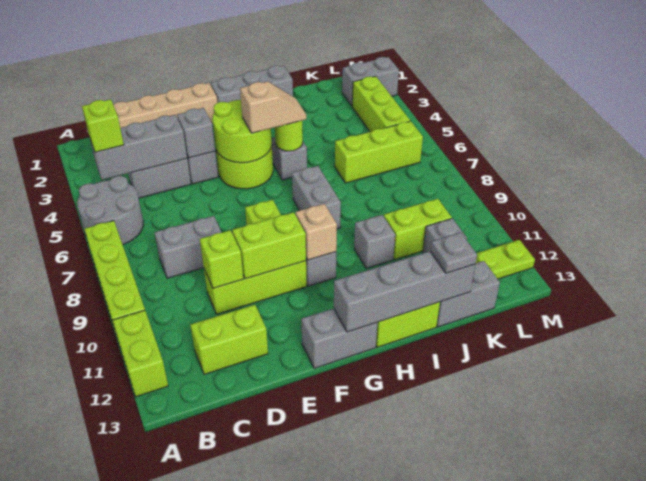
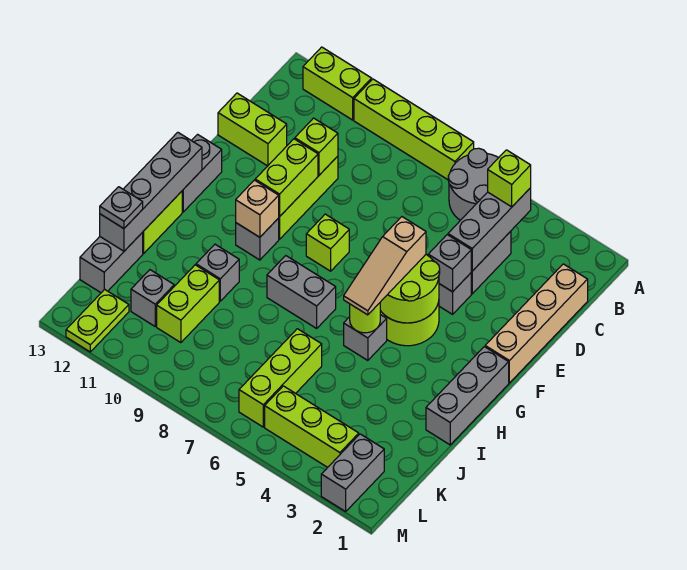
grey 1x2 brick [154,216,222,278] -> none
lime 1x2 brick [190,305,268,374] -> lime 1x2 brick turned to [218,93,287,166]
tan 1x2 slope [240,81,306,133] -> tan 1x3 slope [344,217,426,315]

